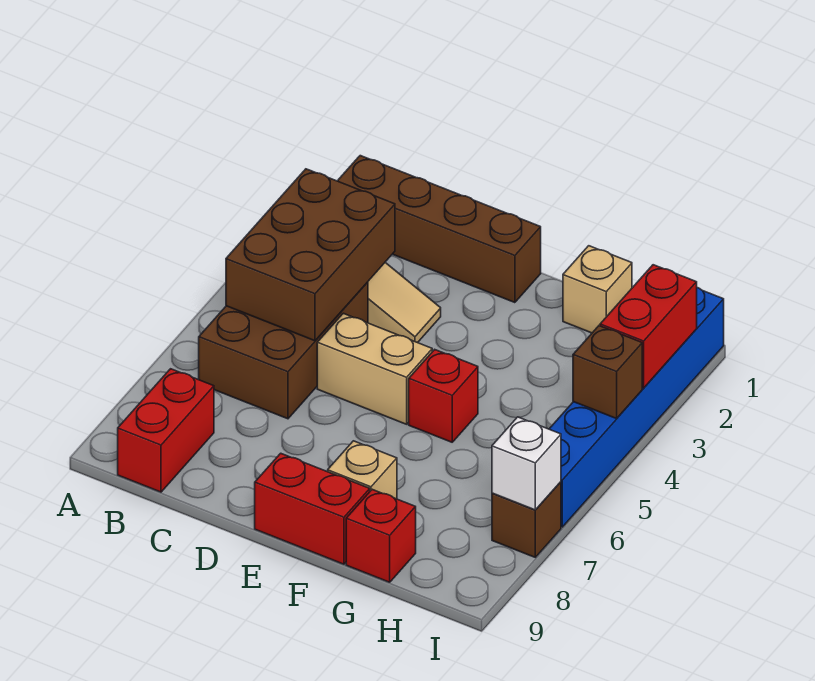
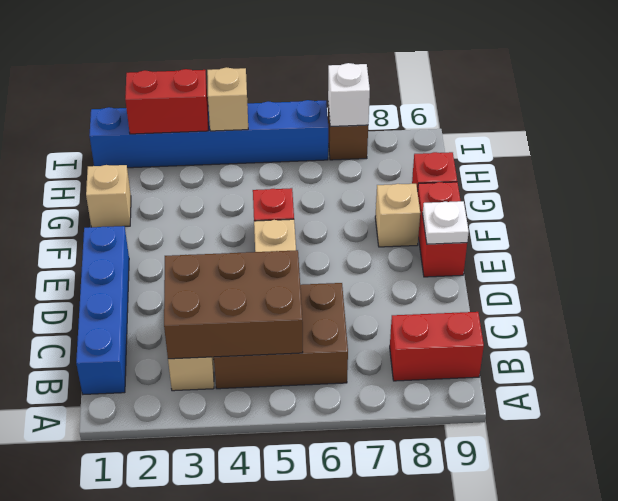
brown 1x4 brick [338,156,541,303] -> blue 1x4 brick [76,226,129,394]
none -> white 1x1 plate [423,201,469,244]
brown 1x1 brick [573,326,642,419] -> tan 1x1 brick [207,67,248,131]

